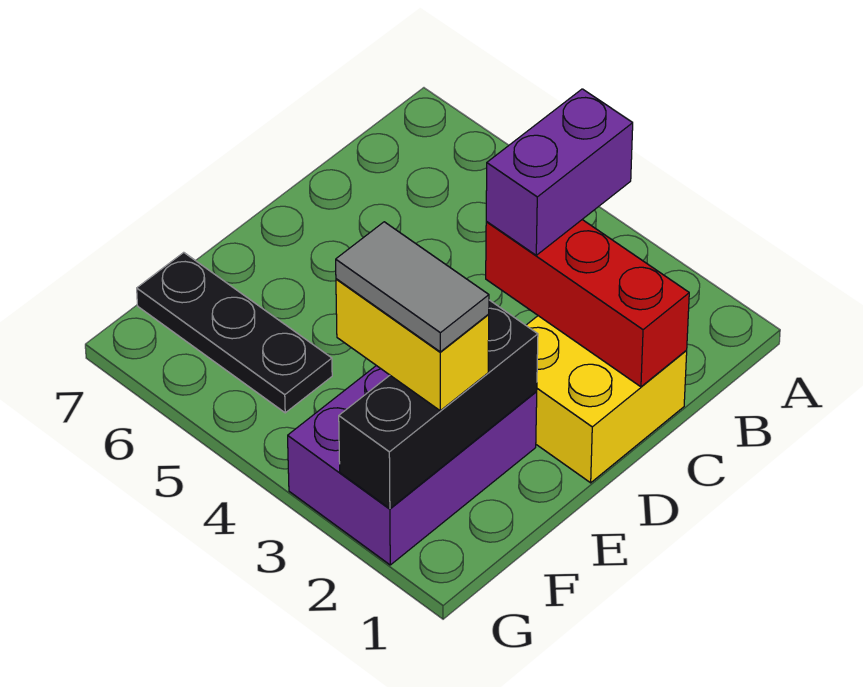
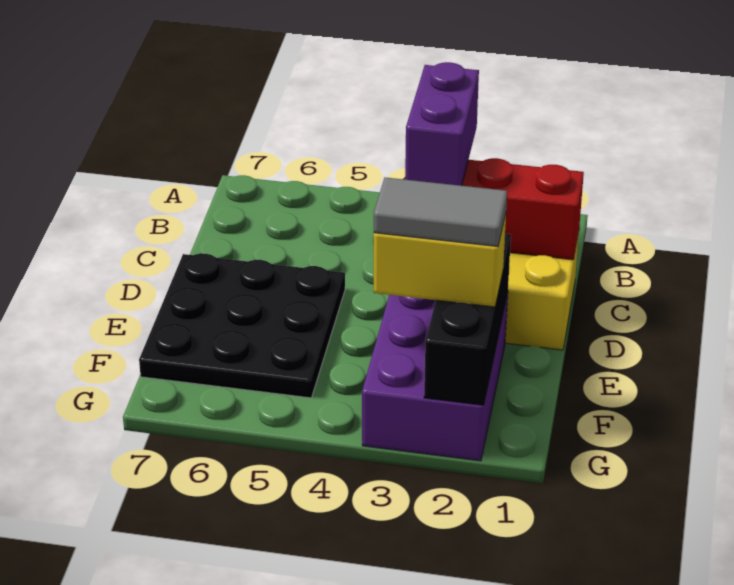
black 1x3 plate [137,252,332,413] -> black 3x3 plate [139,253,345,398]

